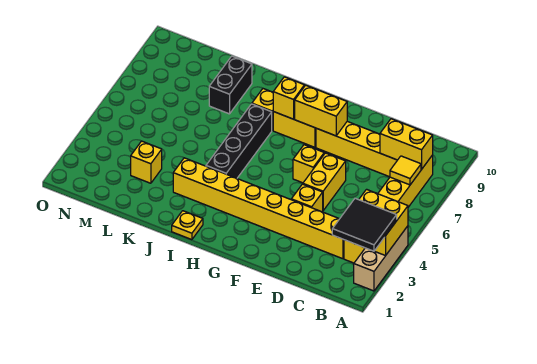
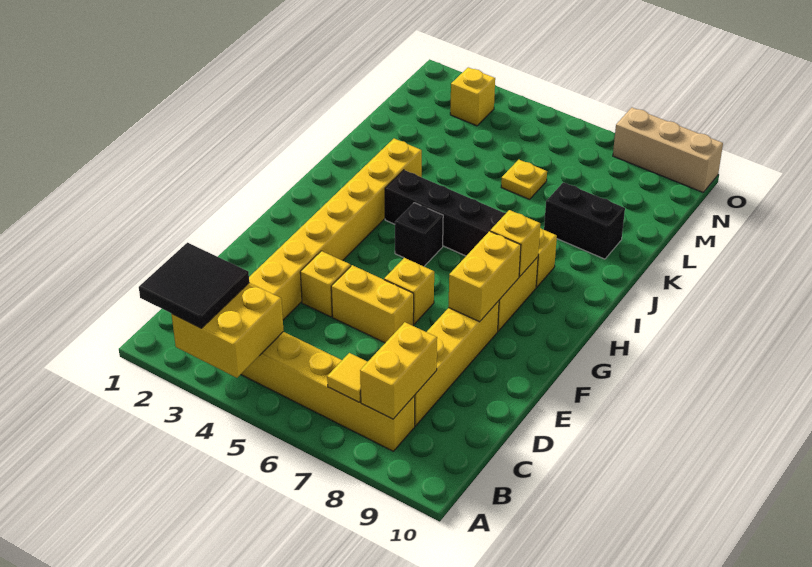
tan 1x3 brick [354,226,408,291] -> tan 1x3 brick moved to [613,108,723,192]
none -> black 1x1 brick [395,203,443,266]
yellow 1x1 plate [172,211,203,240] -> yellow 1x1 plate moved to [501,160,547,199]
yellow 1x1 brick [131,141,162,183] -> yellow 1x1 brick moved to [450,67,495,126]

